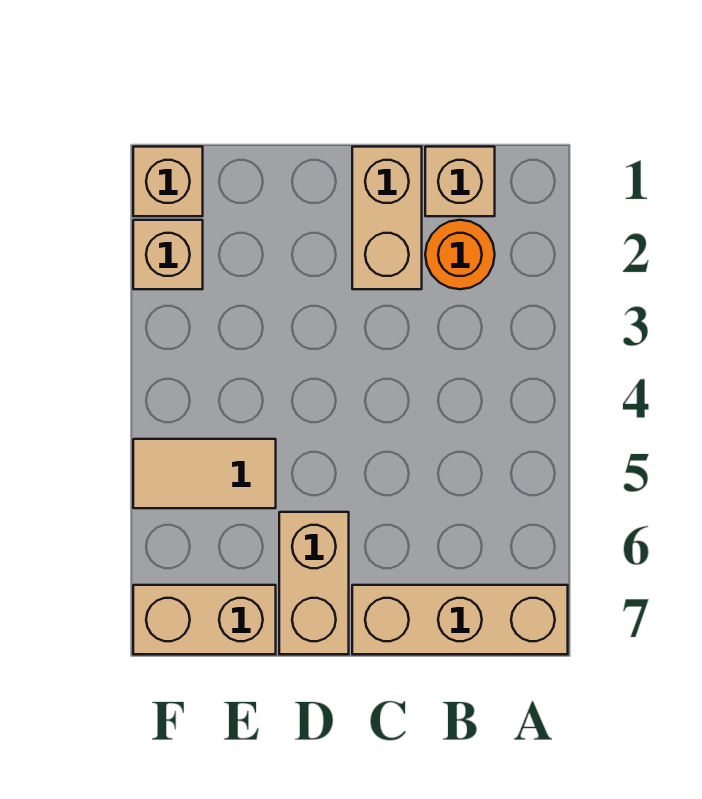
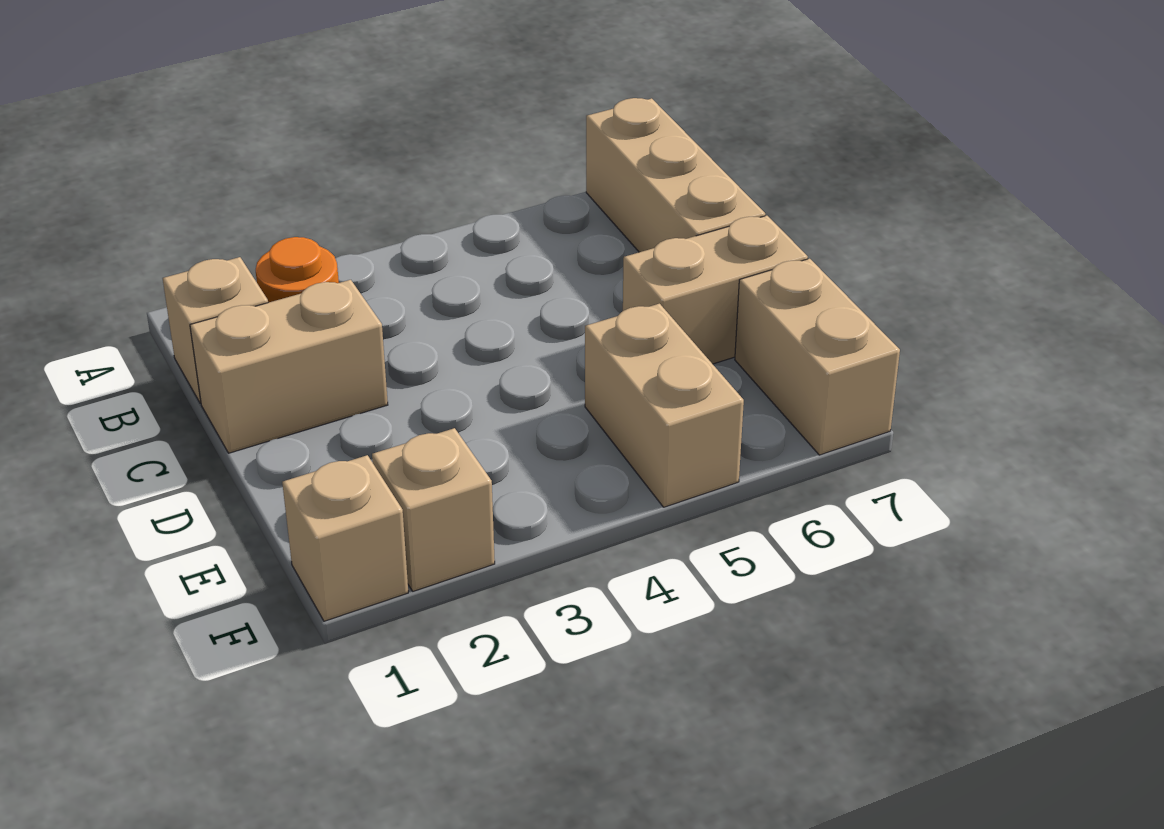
tan 1x2 tile [133,439,276,508] -> tan 1x2 brick [585,304,744,507]

